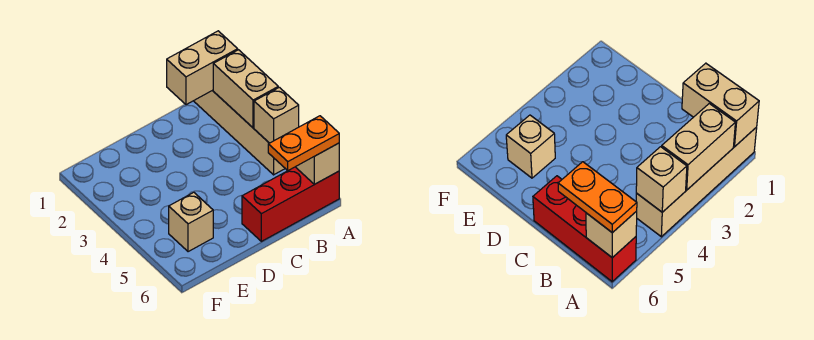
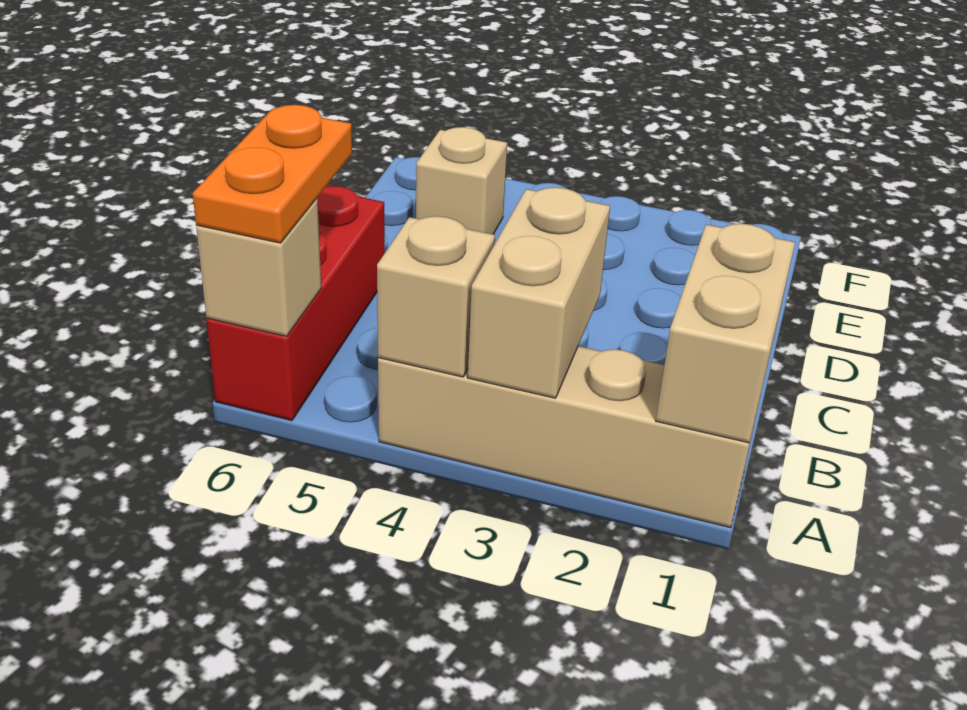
tan 1x2 brick [213,50,278,128] -> tan 1x2 brick turned to [468,187,610,398]

